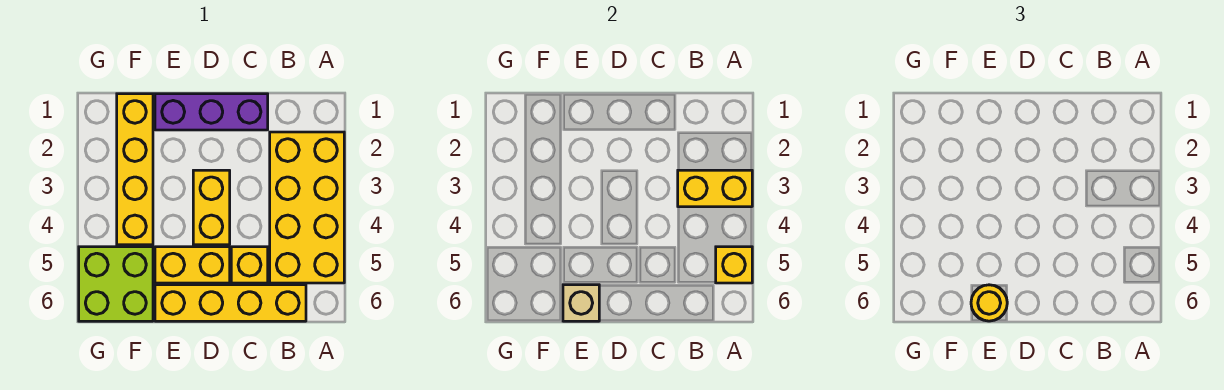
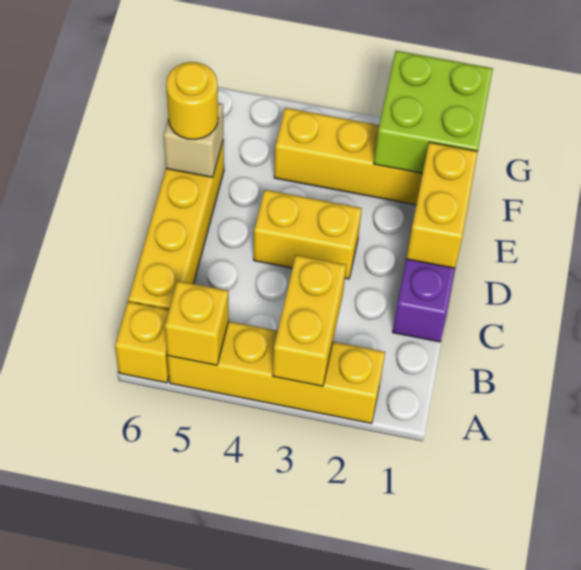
yellow 2x4 brick [270,132,344,283] -> yellow 1x4 brick [167,321,385,423]
yellow 1x1 brick [231,247,268,283] -> yellow 1x1 brick moved to [115,302,169,383]
yellow 1x2 brick [155,247,230,283] -> yellow 1x2 brick moved to [406,142,478,268]
lime 2x2 brick [79,247,153,321] -> lime 2x2 brick moved to [374,51,493,173]

